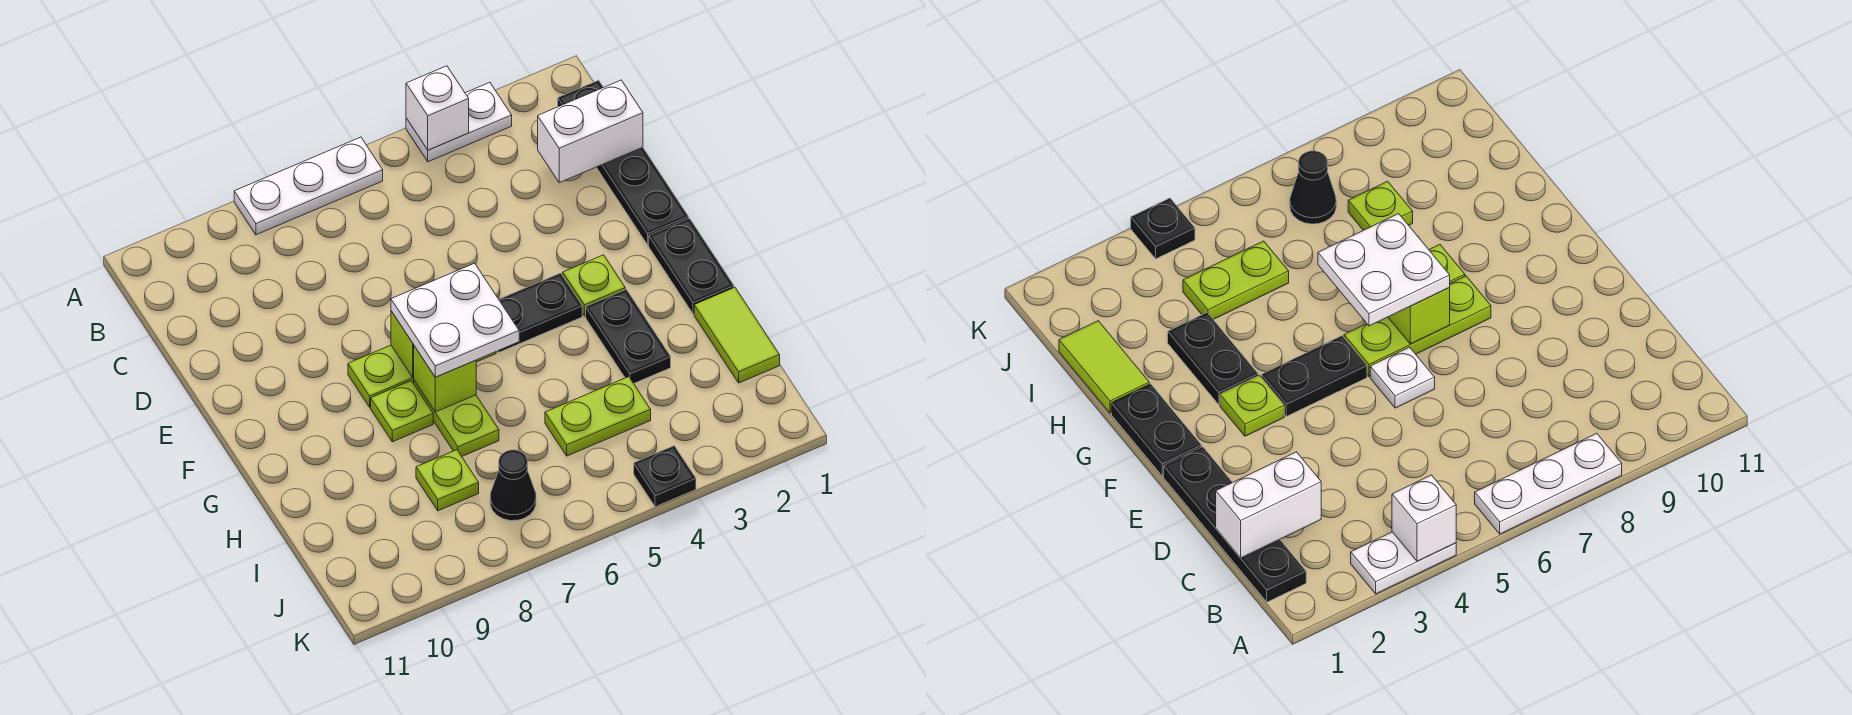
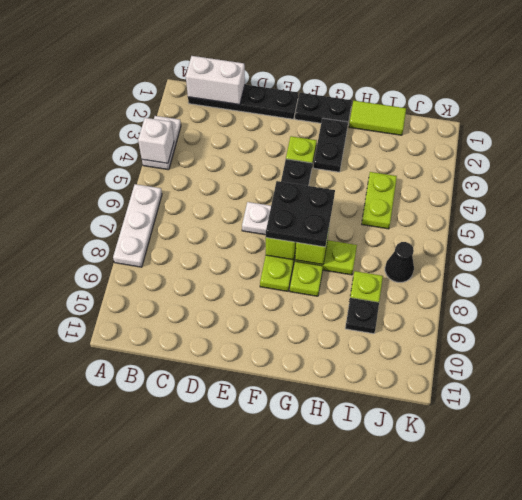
white 1x2 brick [538,80,643,183] -> white 1x2 brick turned to [186,56,245,105]
white 2x2 plate [391,263,519,377] -> black 2x2 plate [266,181,335,247]
black 1x2 plate [586,290,671,383] -> black 1x2 plate turned to [313,118,348,172]
black 1x1 plate [634,446,696,507] -> black 1x1 plate moved to [345,298,379,334]

